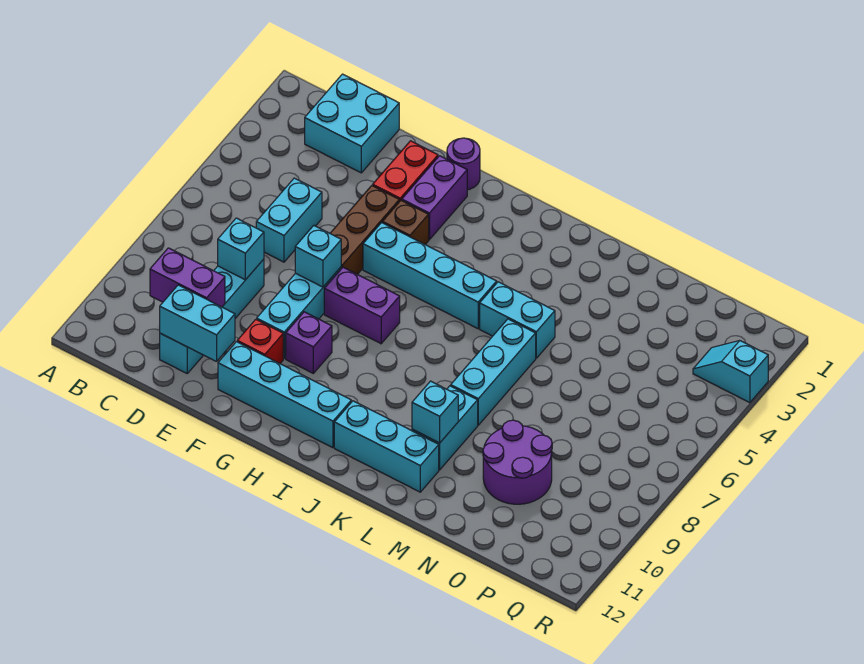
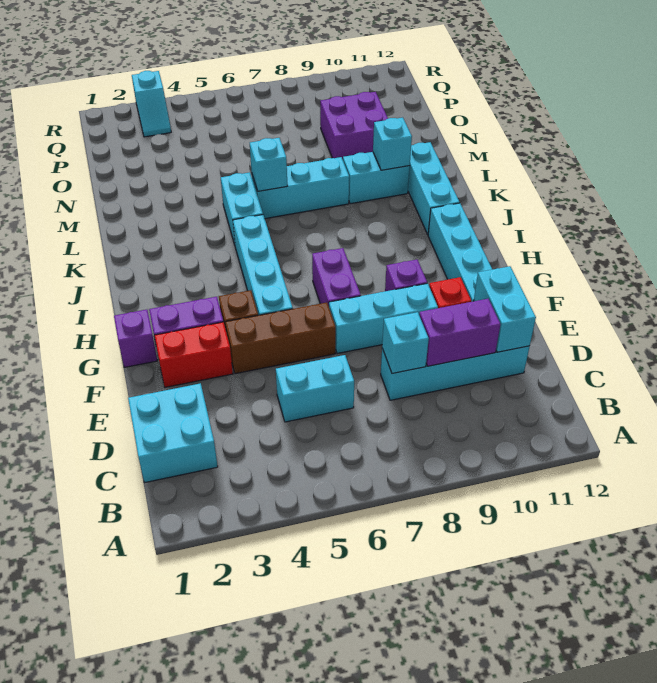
purple 1x2 brick [150,248,225,307] -> purple 1x2 brick turned to [419,299,500,366]
cyan 1x1 brick [295,226,341,287] -> cyan 1x1 brick moved to [250,138,287,191]
purple 1x1 round brick [447,138,480,190] -> purple 1x1 brick [114,310,157,367]
purple 2x2 round brick [483,420,552,504] -> purple 2x2 brick [320,92,388,159]

